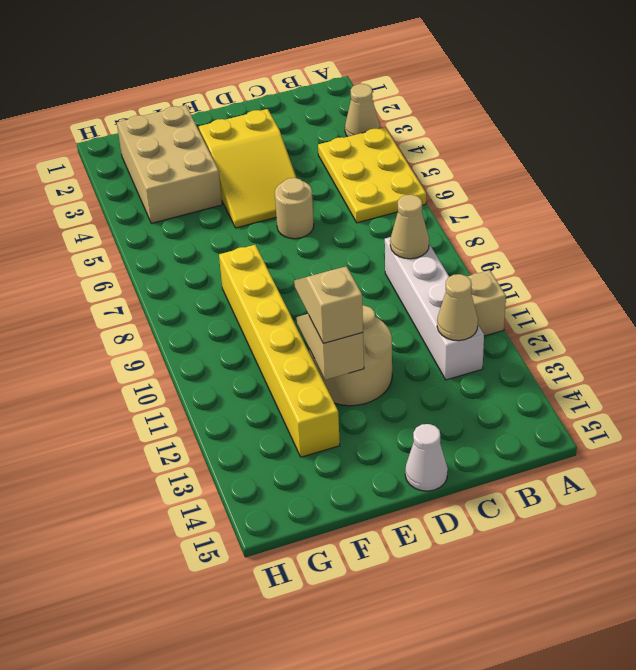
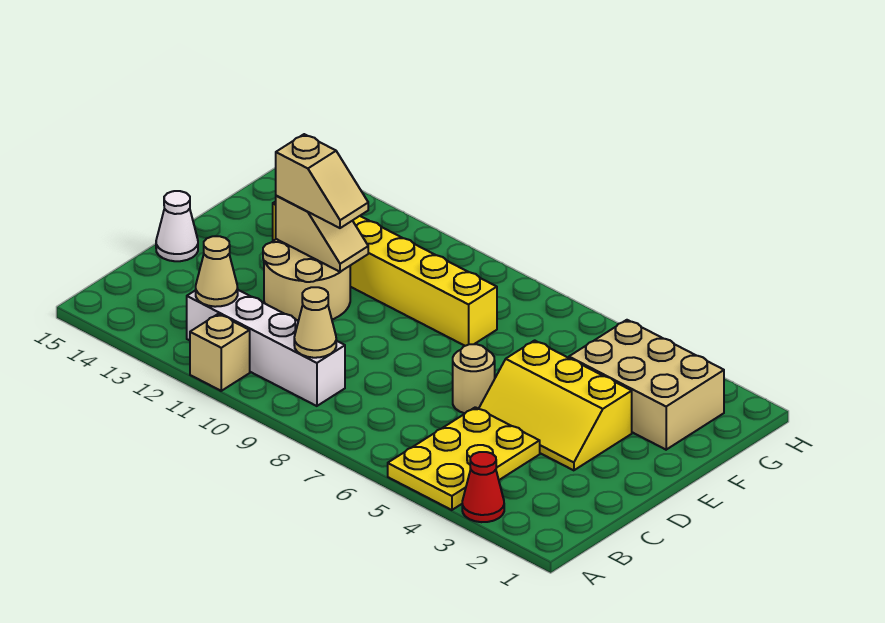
tan 1x1 cone [345,84,380,137] -> red 1x1 cone [462,452,504,522]
yellow 2x3 plate [318,127,426,223] -> yellow 2x3 plate turned to [388,407,540,510]
yellow 2x3 slope [199,109,296,228] -> yellow 2x3 slope turned to [479,340,632,470]

